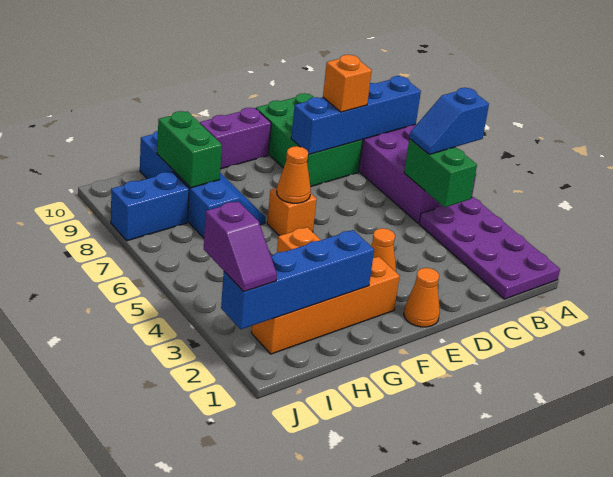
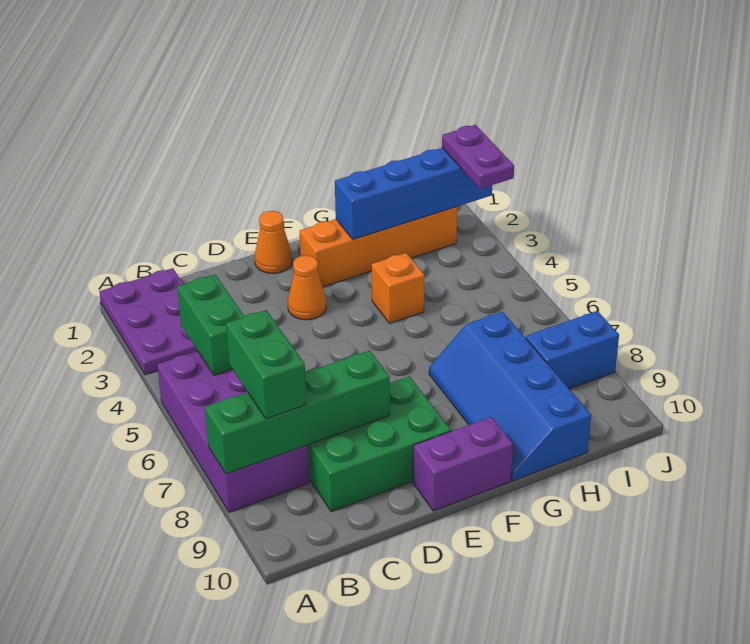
purple 2x4 plate [419,197,560,299] -> purple 2x3 plate [99,268,197,375]
blue 1x2 slope [410,88,489,154] -> none
blue 1x4 brick [291,76,421,154] -> green 1x4 brick [205,351,390,474]
green 2x3 brick [256,93,363,187] -> green 2x3 brick turned to [308,377,451,512]
orange 1x1 brick [323,55,372,112] -> none
orange 1x1 brick [267,188,317,236] -> none
orange 1x1 cone [277,146,311,203] -> none
green 1x2 brick [157,111,222,188] -> green 1x2 brick moved to [226,310,306,419]
purple 1x2 slope [204,201,277,292] -> purple 1x2 plate [442,125,514,189]

